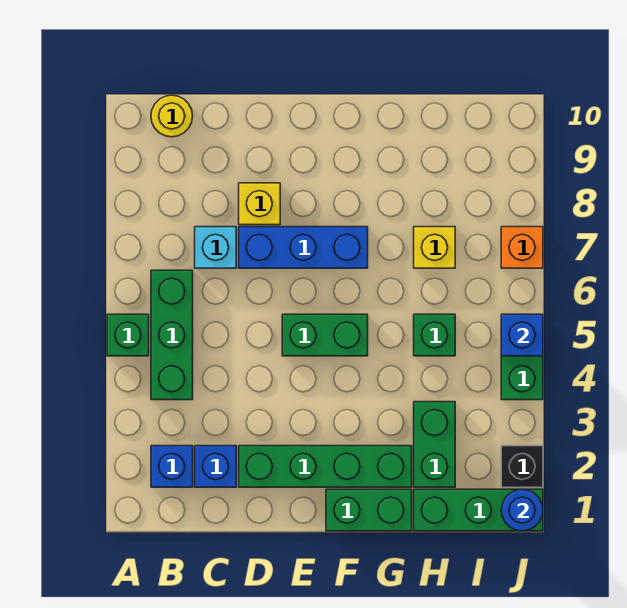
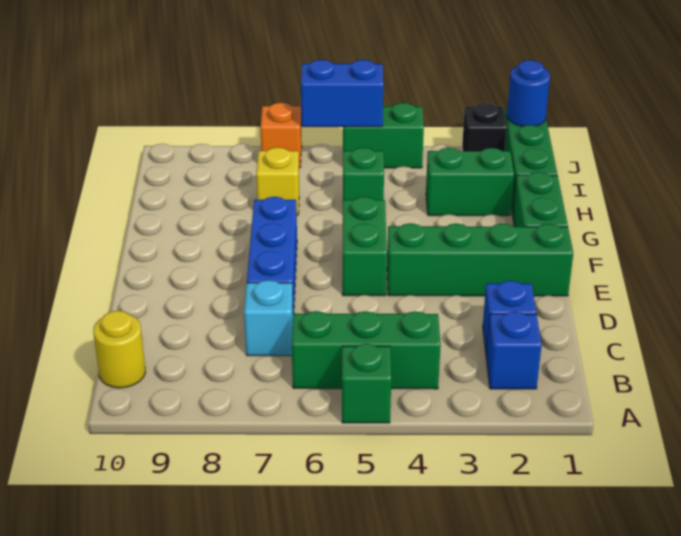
green 1x4 brick [239,446,412,487] -> green 1x4 brick turned to [387,223,573,296]
yellow 1x1 brick [239,183,280,225] -> none
blue 1x1 brick [501,314,543,356] -> blue 1x2 brick [301,60,383,127]

